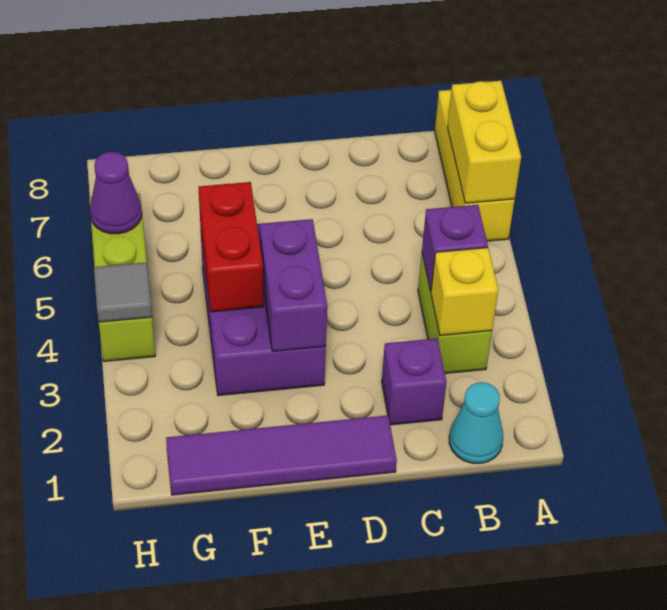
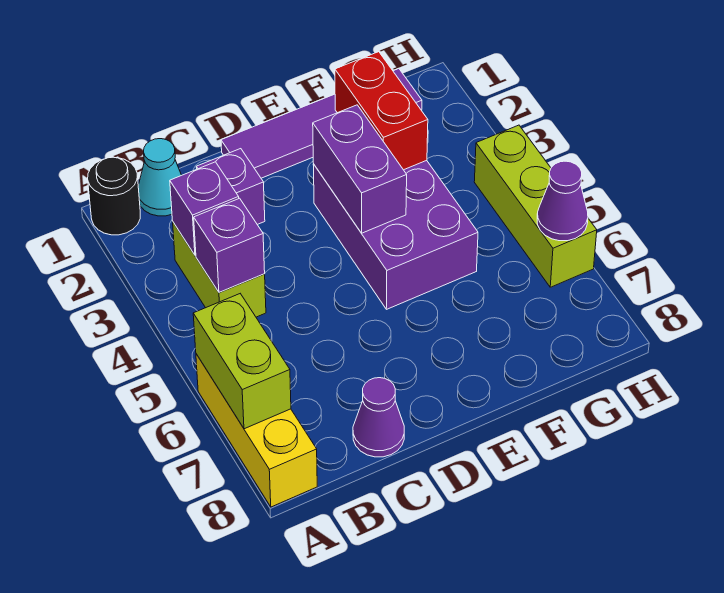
none -> black 1x1 round brick [88,157,140,235]
yellow 1x2 brick [448,81,521,203] -> lime 1x2 brick [193,294,291,429]
yellow 1x1 brick [431,248,498,335] -> purple 1x1 brick [170,162,239,255]
none -> purple 1x1 cone [353,378,404,457]
red 1x2 brick [198,182,263,312] -> red 1x2 brick moved to [335,52,428,170]
grey 1x1 tile [94,262,152,322] -> none

